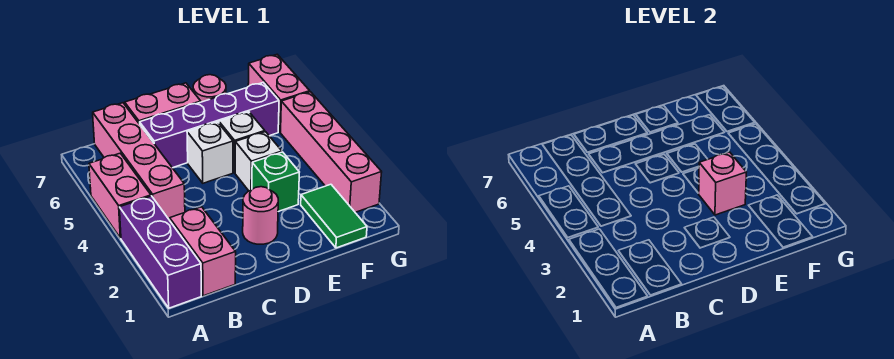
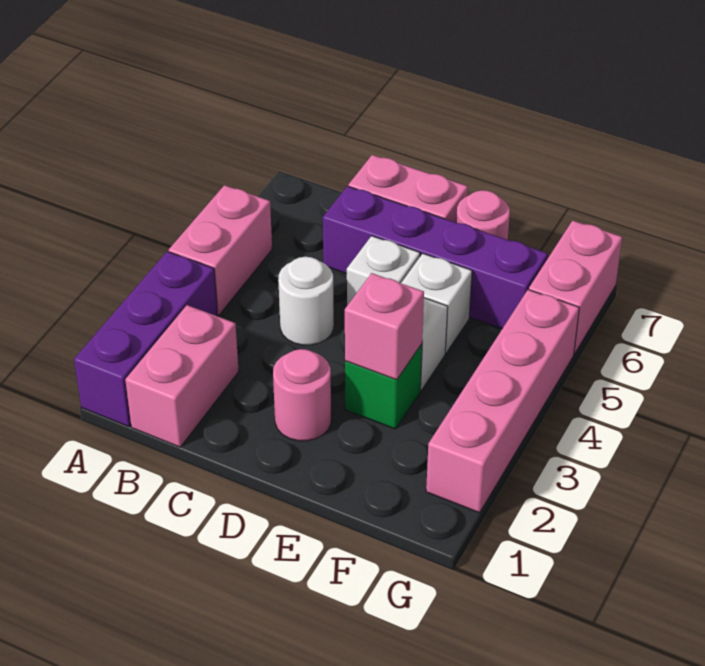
pink 1x4 brick [93,103,185,220] -> none
none -> white 1x1 round brick [278,257,334,345]
green 1x2 tile [301,184,367,248] -> none

